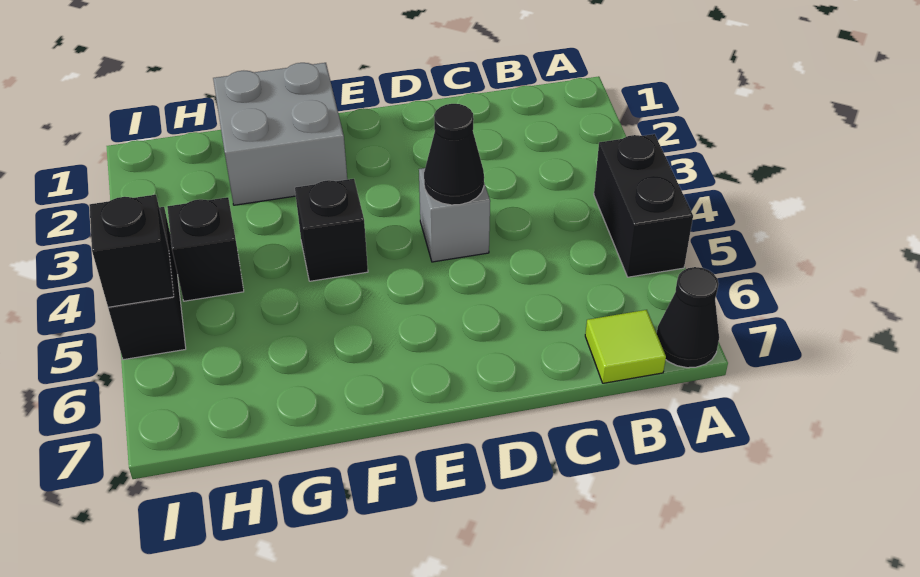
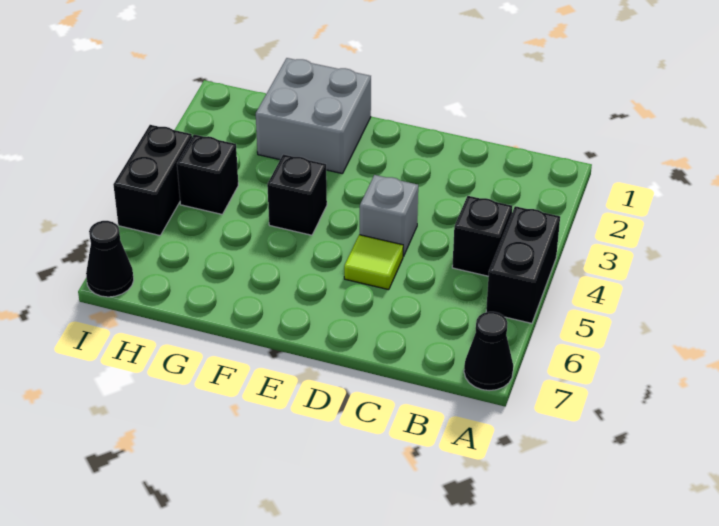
lime 1x1 tile [585,310,666,383] -> lime 1x1 tile moved to [344,235,403,290]
black 1x1 cone [424,104,484,205] -> black 1x1 cone moved to [86,221,134,297]
black 1x1 brick [89,195,174,307] -> black 1x1 brick moved to [452,196,512,276]

